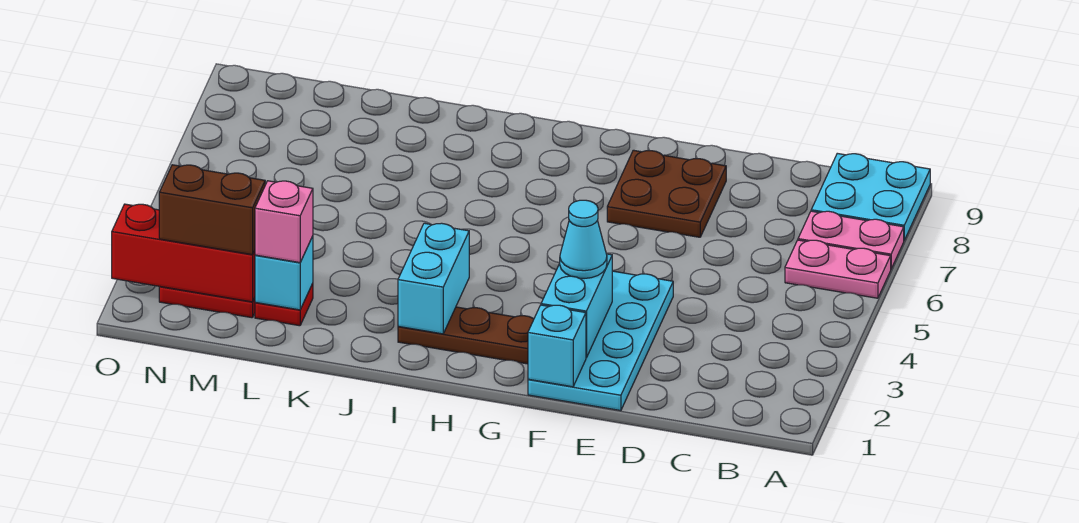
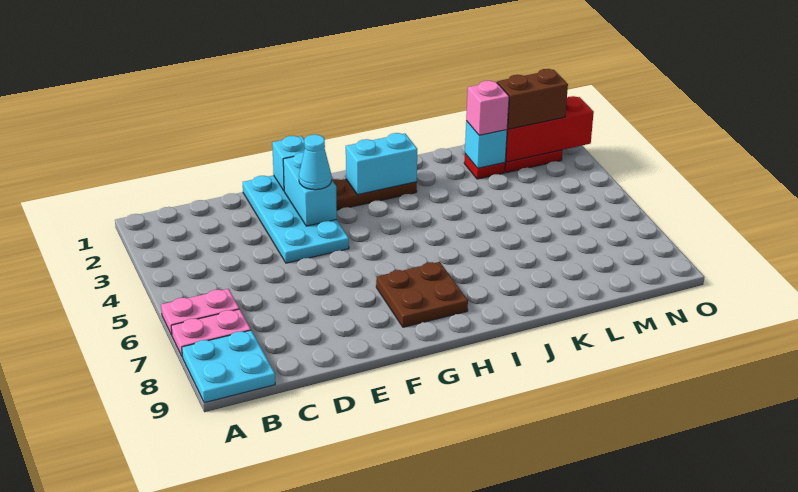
brown 2x2 plate [607,150,726,237] -> brown 2x2 plate moved to [376,262,468,327]
cyan 1x2 brick [398,223,469,334] -> cyan 1x2 brick turned to [346,133,417,195]

